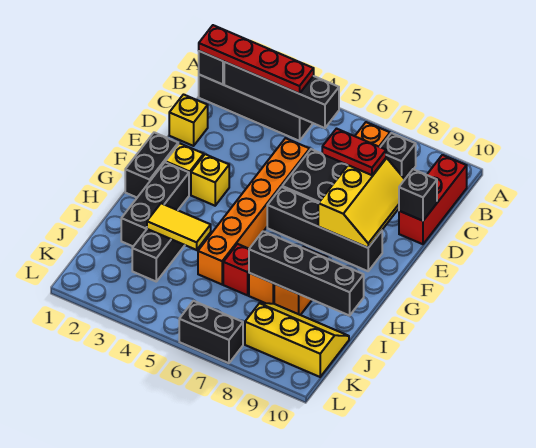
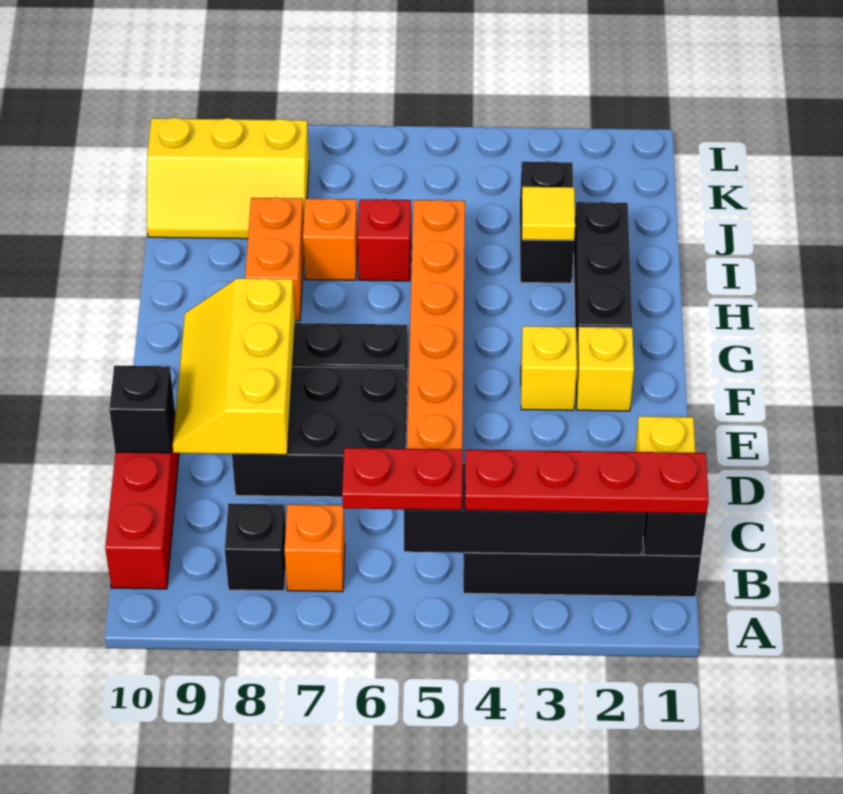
red 1x2 plate [322,129,386,175] -> red 1x2 plate moved to [342,448,463,510]
black 1x2 brick [125,132,178,197] -> none
yellow 1x2 tile [147,203,211,250] -> yellow 1x1 tile [522,187,575,240]
black 1x4 brick [249,231,364,316] -> none
black 1x2 brick [179,301,243,363] -> none

